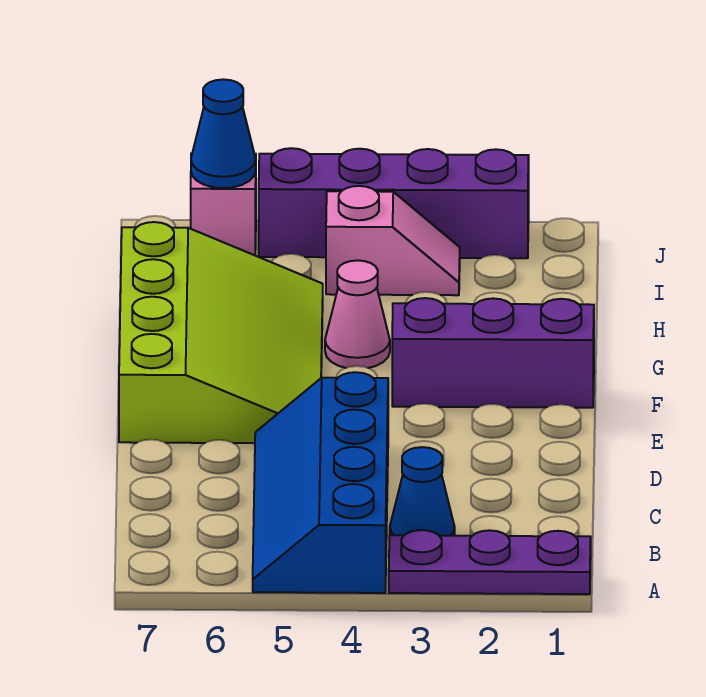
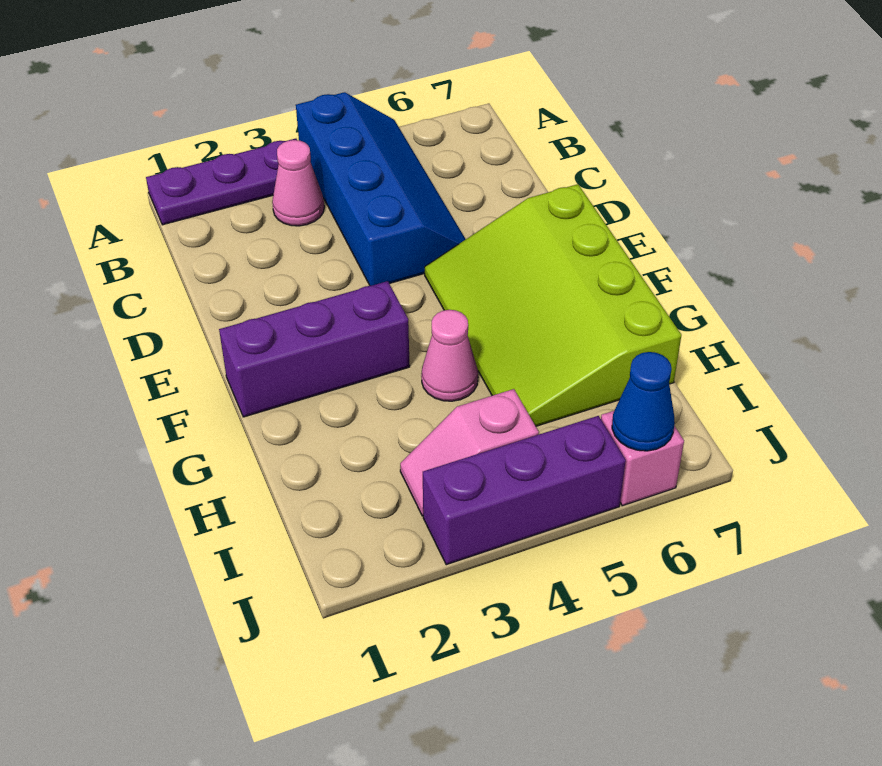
blue 1x1 cone [390,447,455,536] -> pink 1x1 cone [272,140,324,226]
purple 1x4 brick [259,148,529,258] -> purple 1x3 brick [423,416,626,565]

